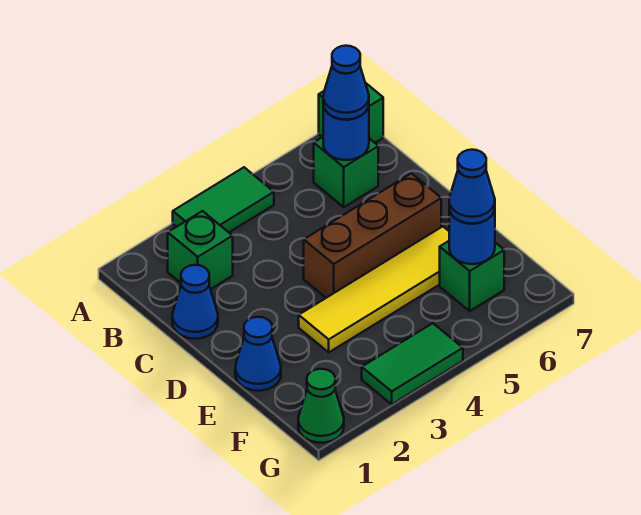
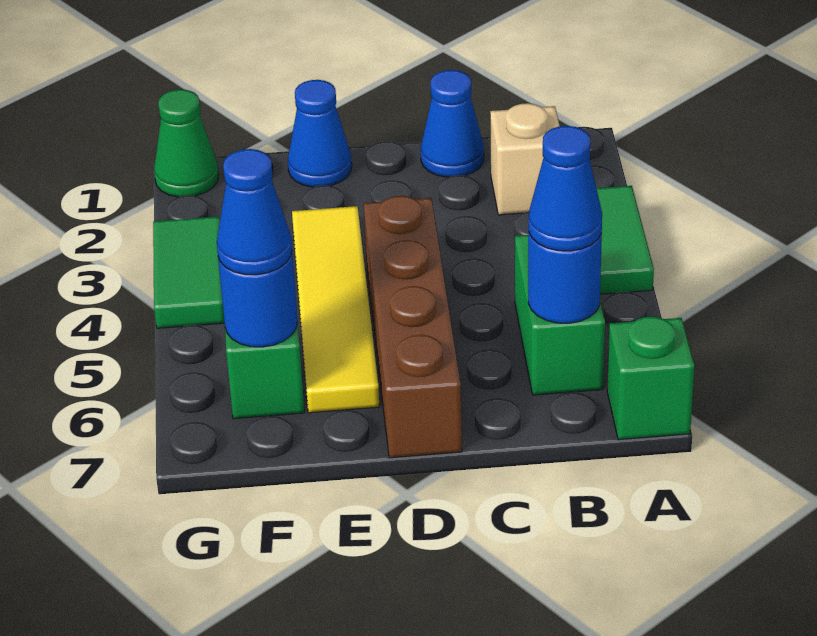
green 1x1 brick [168,211,233,289] -> tan 1x1 brick [490,103,560,215]
green 1x1 brick [314,137,378,207] -> green 1x2 brick [515,235,605,395]
brown 1x3 brick [304,173,441,298] -> brown 1x4 brick [364,196,462,458]

